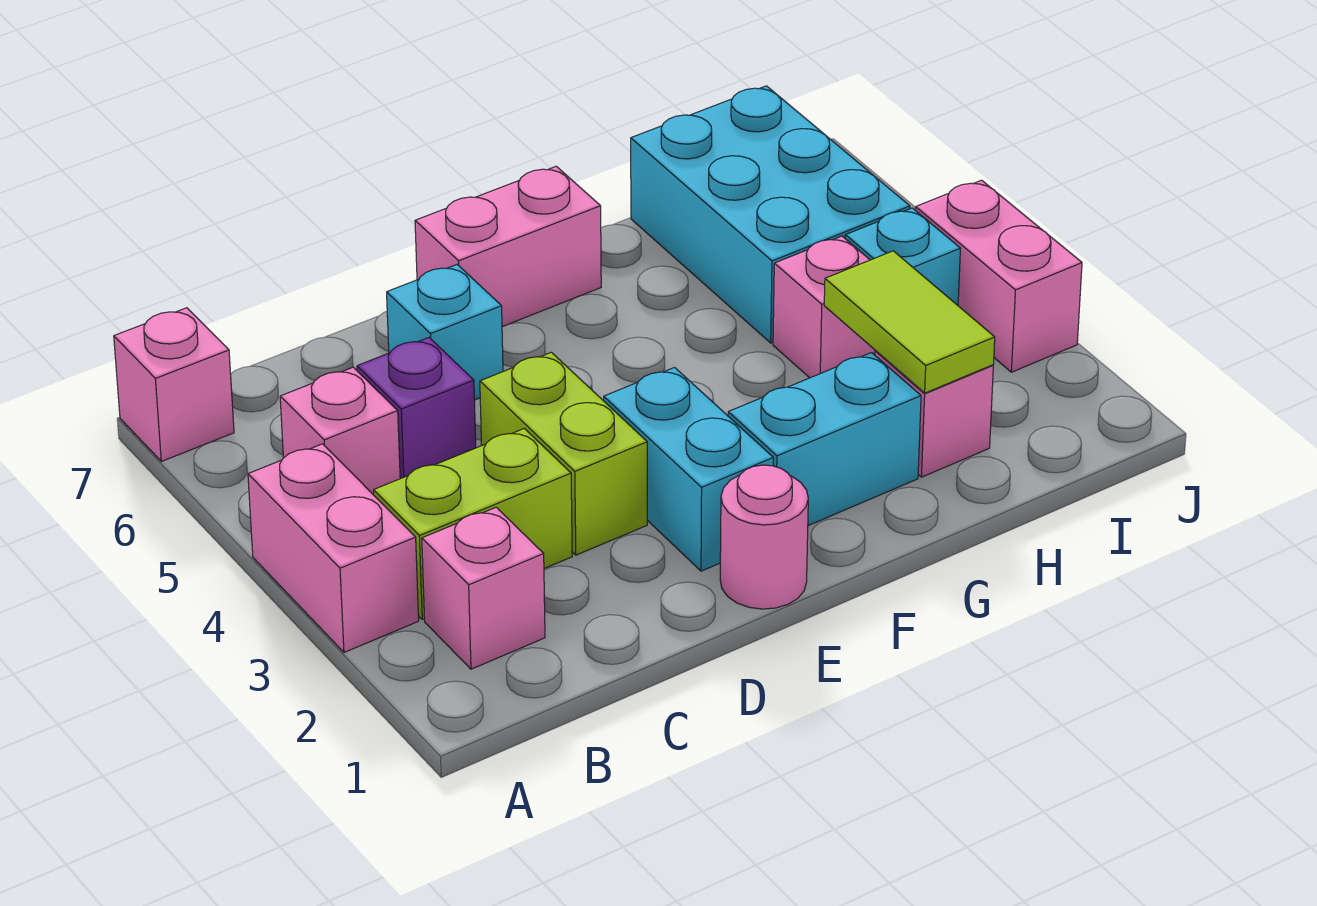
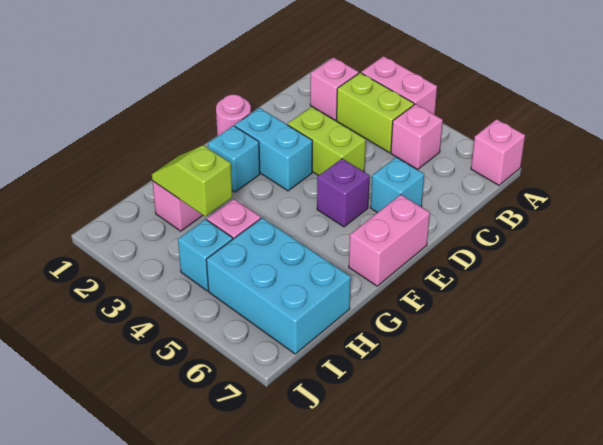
lime 1x2 brick [374,429,572,620] -> lime 1x2 brick turned to [337,73,414,153]
purple 1x1 brick [357,338,476,479] -> purple 1x1 brick moved to [317,159,370,227]
cyan 1x2 brick [728,353,921,526] -> cyan 1x1 brick [208,126,260,192]
lime 1x2 tile [824,251,995,393] -> lime 1x2 slope [152,145,232,217]
pink 1x2 brick [916,180,1082,372] -> none

